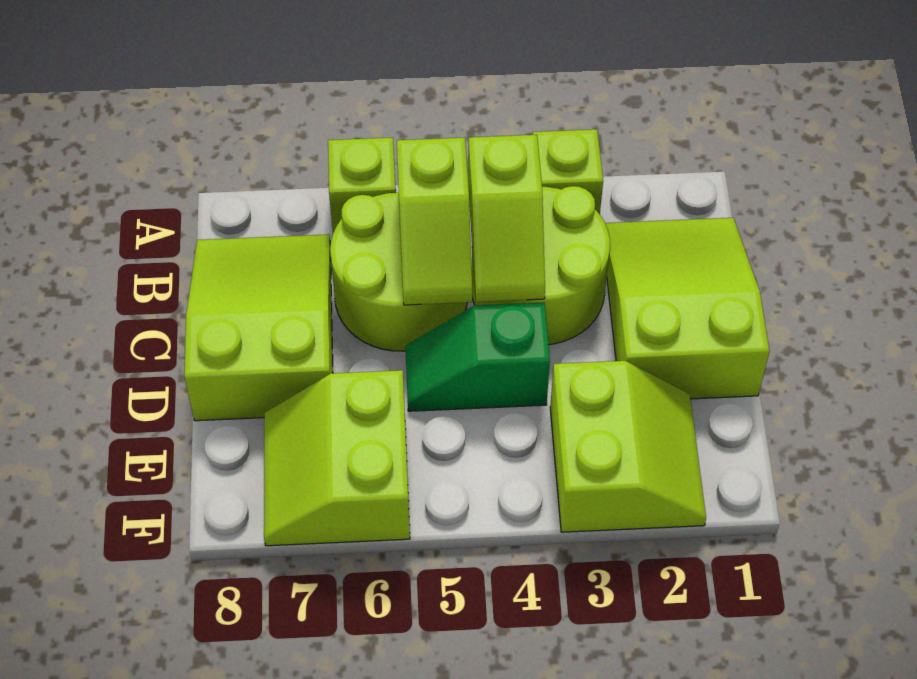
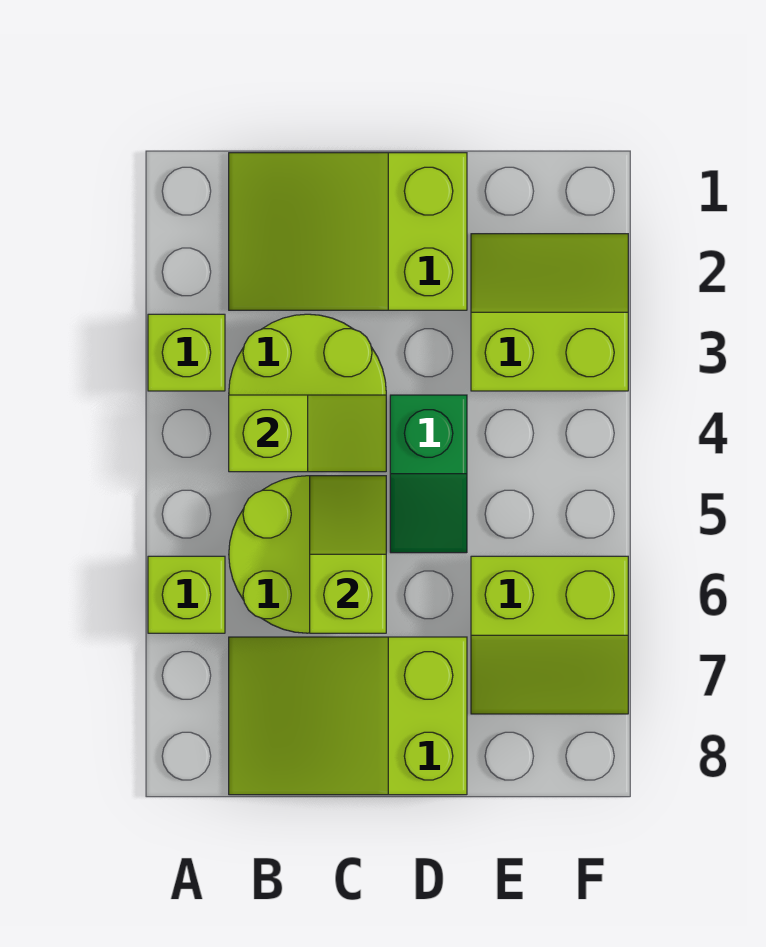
lime 1x2 slope [397,138,472,305] -> lime 1x2 slope turned to [310,476,386,633]

